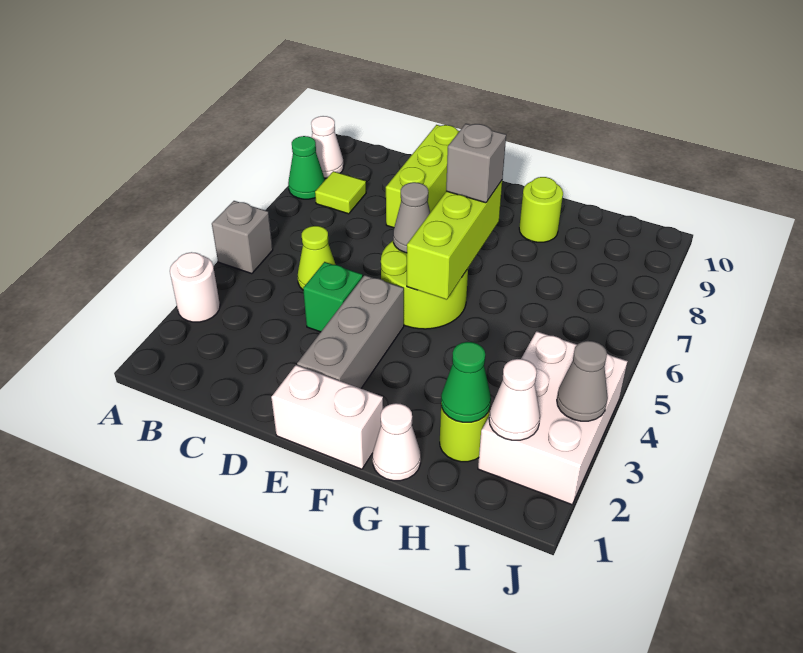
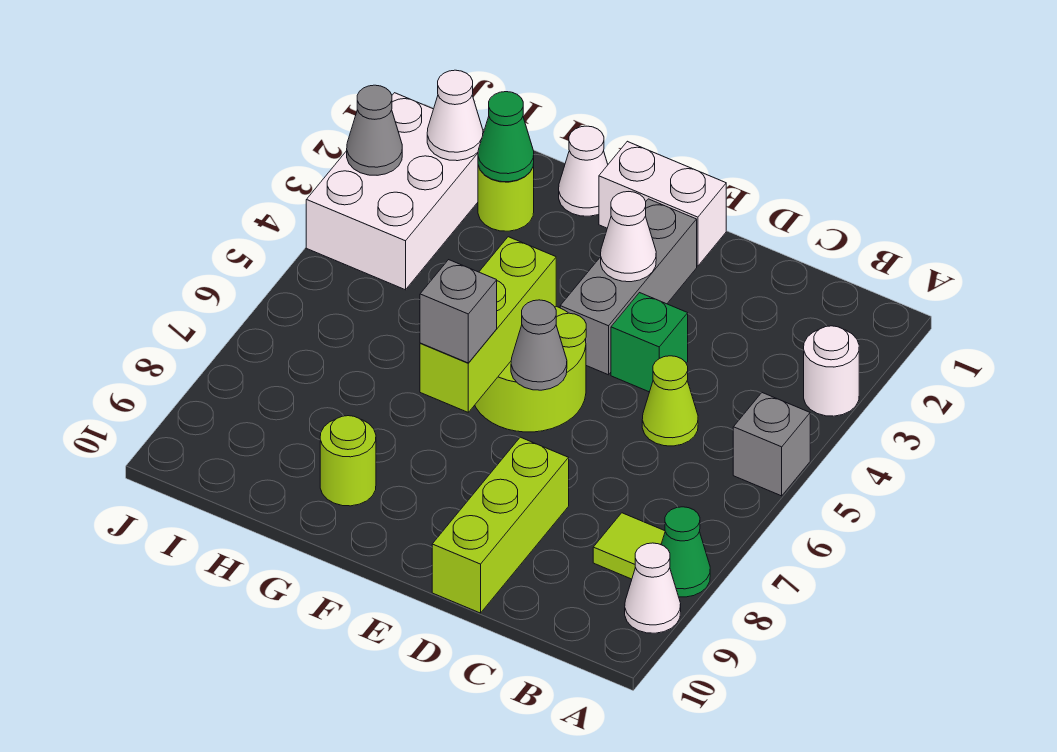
none -> white 1x1 cone [601,192,656,282]

